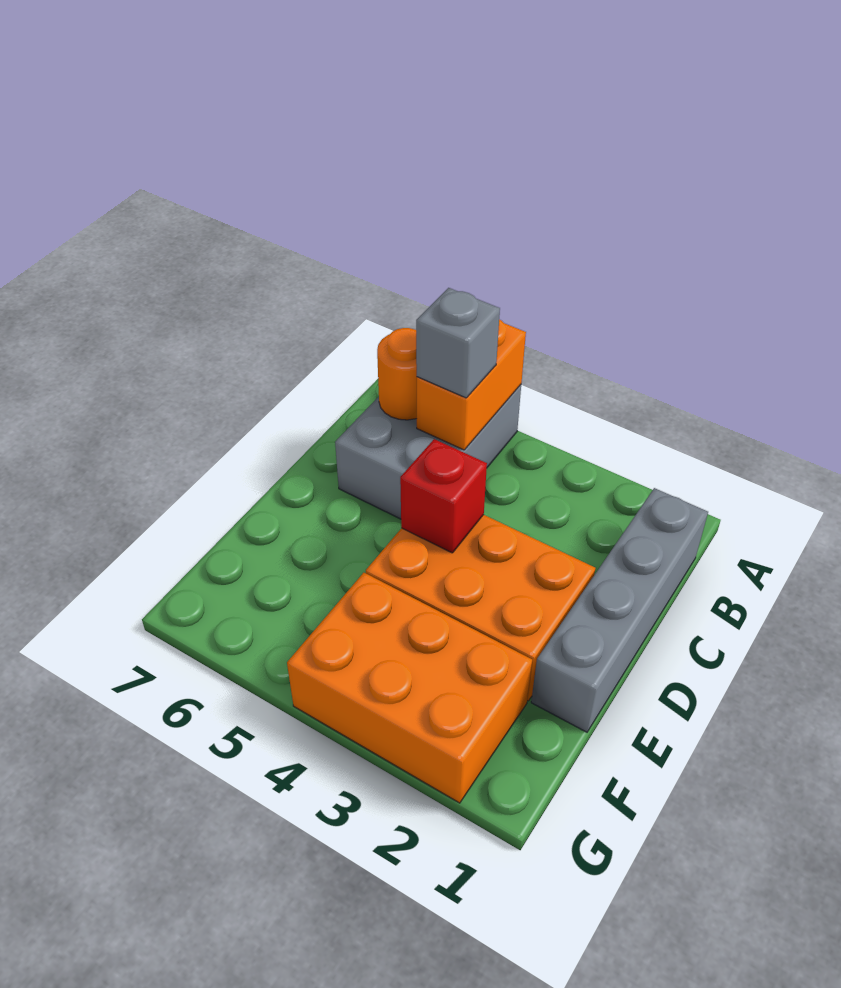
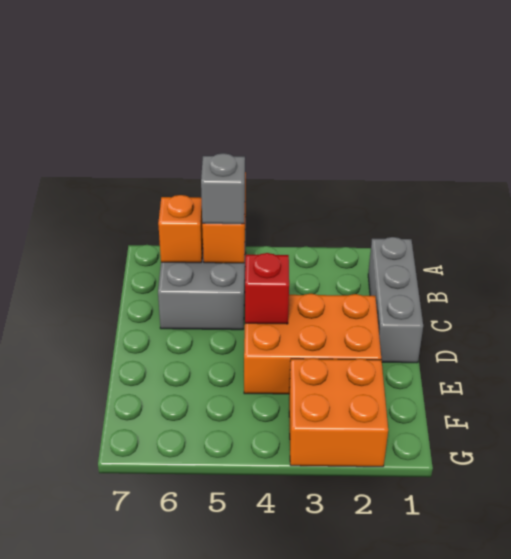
grey 1x4 brick [531,488,708,732] -> grey 1x3 brick [368,237,423,363]
orange 1x1 round brick [377,328,417,420] -> orange 1x1 brick [158,195,203,263]
orange 2x3 brick [287,573,532,803] -> orange 2x2 brick [289,358,388,467]

